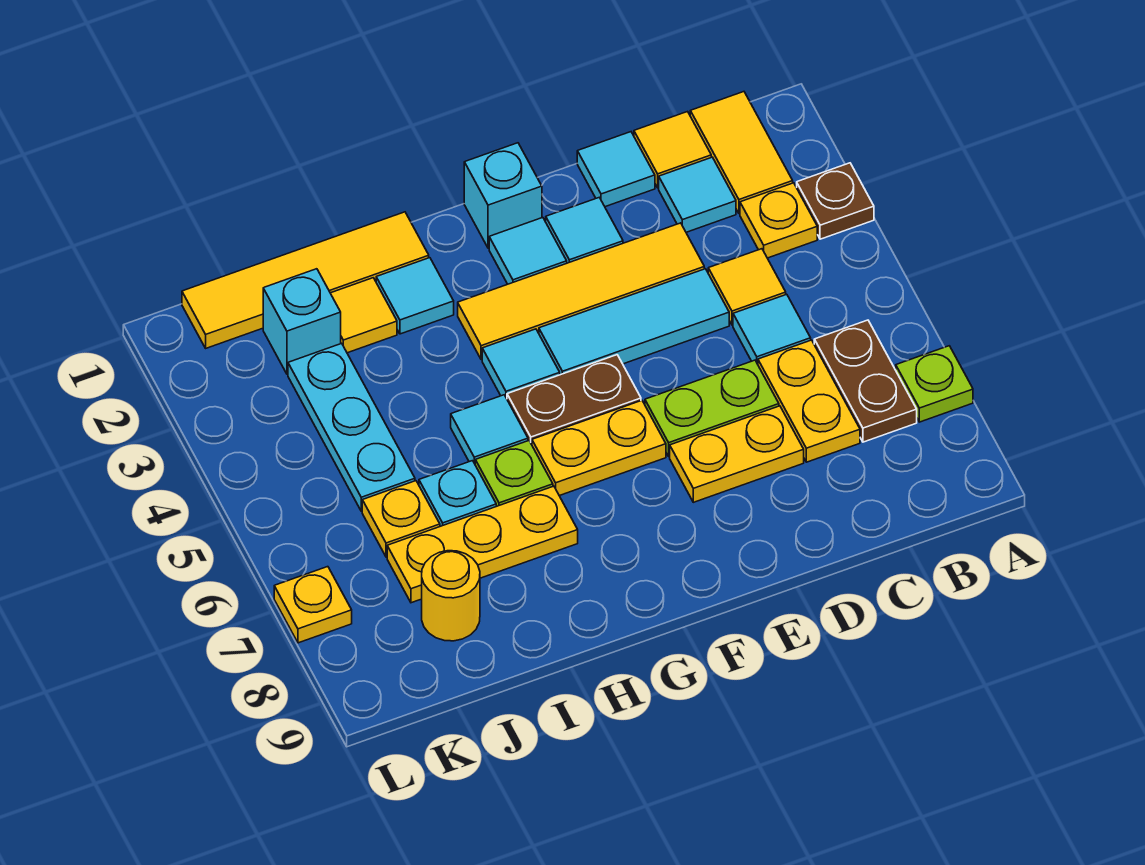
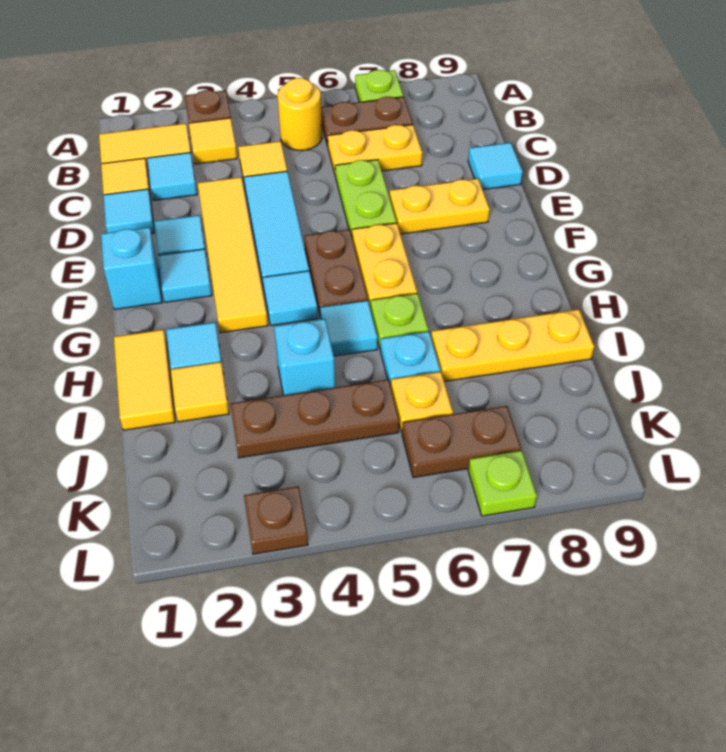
yellow 1x1 plate [740,183,817,258] -> yellow 1x1 tile [189,118,237,164]
cyan 1x1 tile [733,294,811,364] -> cyan 1x1 tile moved to [468,143,523,190]
yellow 1x2 plate [670,406,804,502] -> yellow 1x2 plate turned to [390,179,490,234]
yellow 1x4 tile [182,212,429,348] -> yellow 1x2 tile [114,330,175,430]
yellow 1x3 plate [387,486,578,603] -> yellow 1x3 plate turned to [431,309,594,382]
cyan 1x1 brick [263,269,341,374] -> cyan 1x1 brick moved to [274,319,335,395]
cyan 1x3 plate [288,343,415,511] -> brown 1x3 plate [230,380,399,458]
yellow 1x1 round brick [422,551,480,641] -> yellow 1x1 round brick moved to [278,78,322,150]
none -> brown 1x2 plate [402,406,521,478]
none -> brown 1x1 plate [244,487,308,554]
yellow 1x1 plate [274,567,352,643] -> lime 1x1 plate [468,451,537,516]

